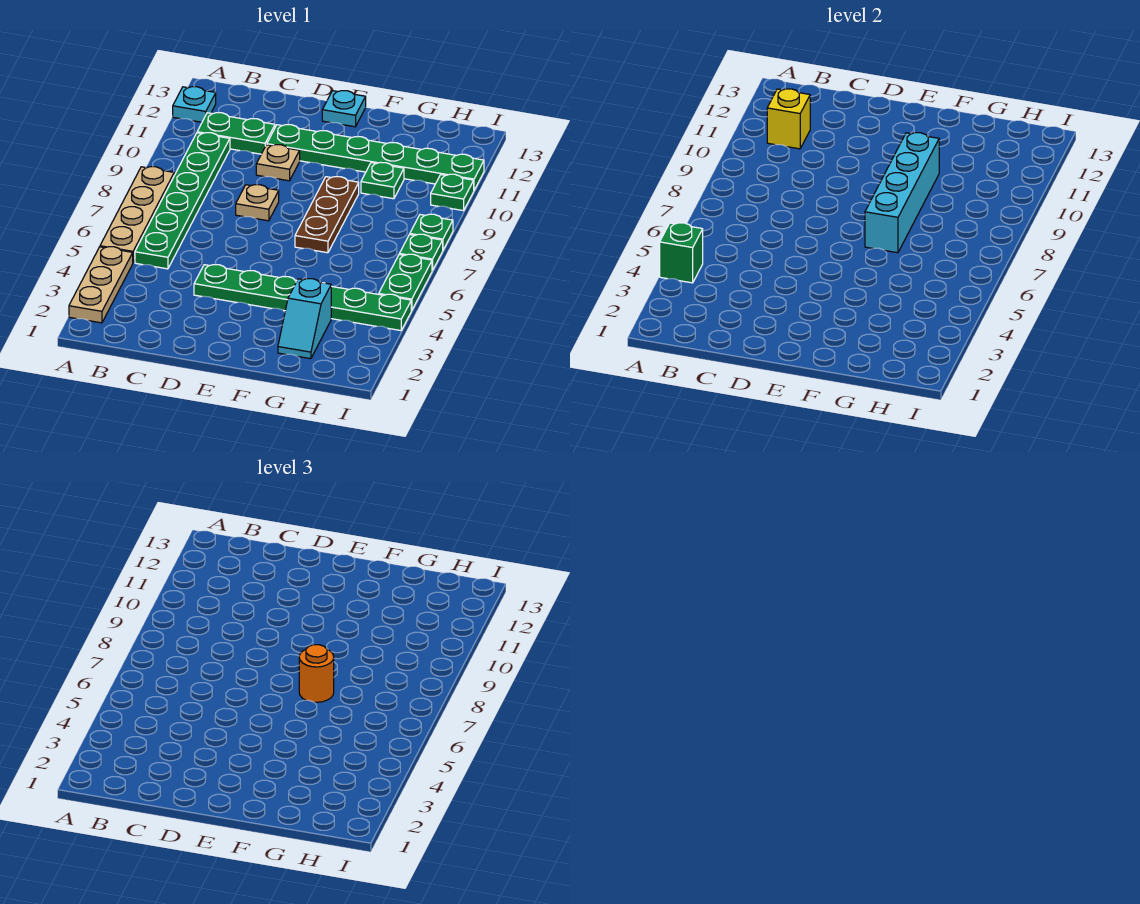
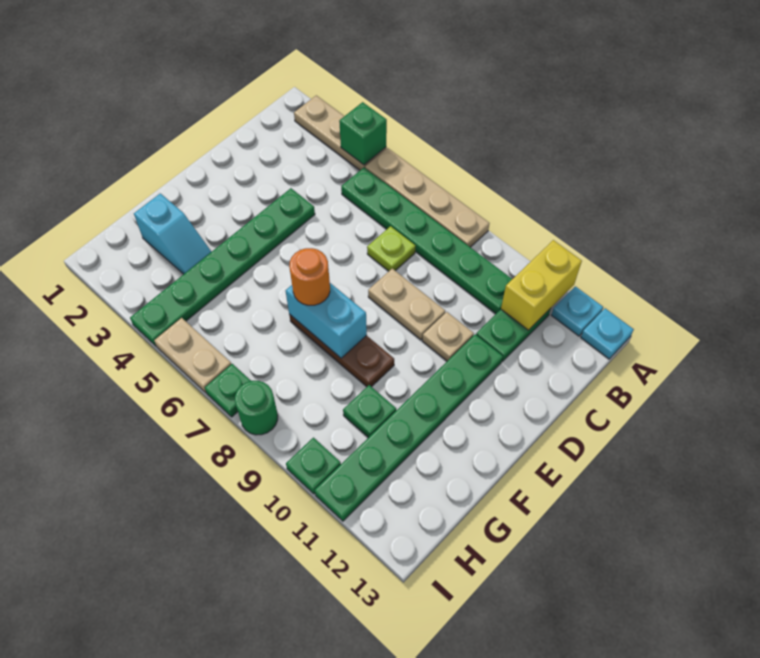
yellow 1x1 brick [767,89,810,149] -> yellow 1x2 brick [501,240,582,330]
none -> lime 1x1 plate [367,226,415,271]
tan 1x1 plate [236,185,279,221] -> tan 1x2 plate [368,269,445,340]
cyan 1x1 plate [322,91,366,127] -> cyan 1x1 plate moved to [581,308,634,359]
cyan 1x4 brick [865,133,939,253] -> cyan 1x2 brick [286,283,367,358]
cyan 1x2 slope [278,279,331,359] -> cyan 1x2 slope turned to [134,193,211,274]
green 1x2 plate [379,254,432,311] -> tan 1x2 plate [154,318,231,393]
green 1x1 plate [410,214,453,250] -> green 1x1 round brick [235,381,278,435]

